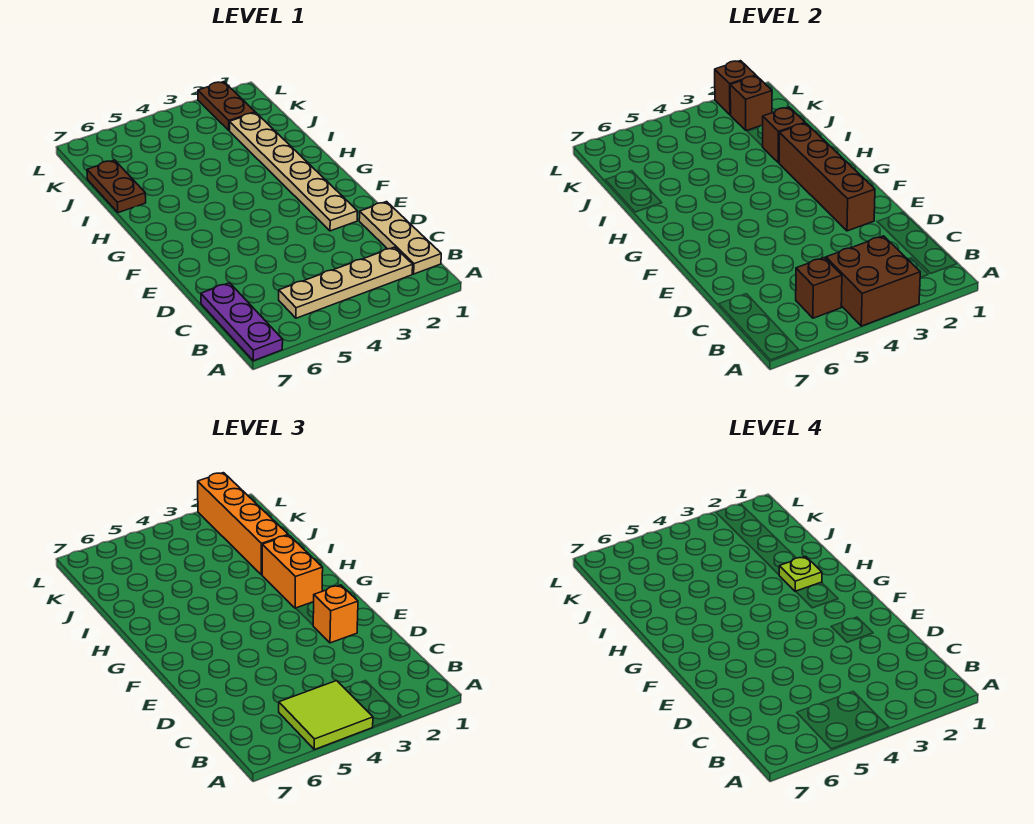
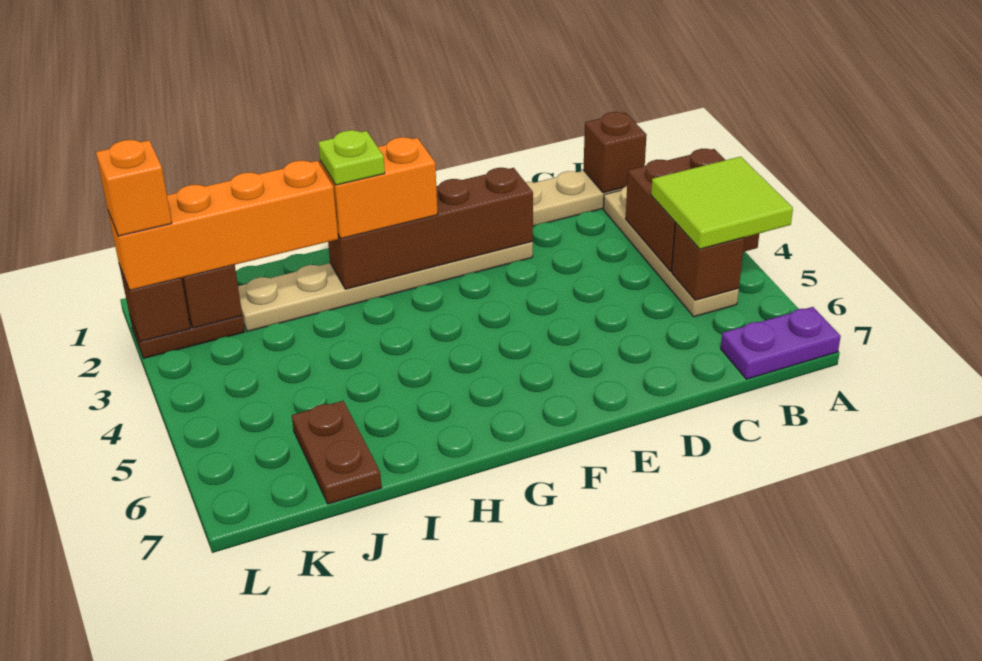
purple 1x3 plate [201,283,283,361] -> purple 1x2 plate [721,307,841,379]
orange 1x1 brick [313,585,358,643] -> orange 1x1 brick moved to [96,140,172,236]
brown 1x1 brick [762,107,805,163] -> brown 1x1 brick moved to [584,112,646,193]
brown 1x2 plate [87,160,146,213] -> brown 1x2 plate turned to [292,401,382,504]

